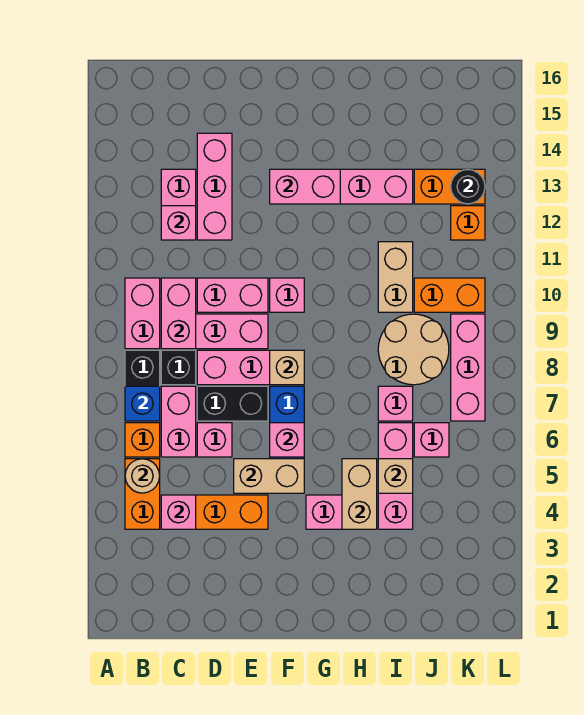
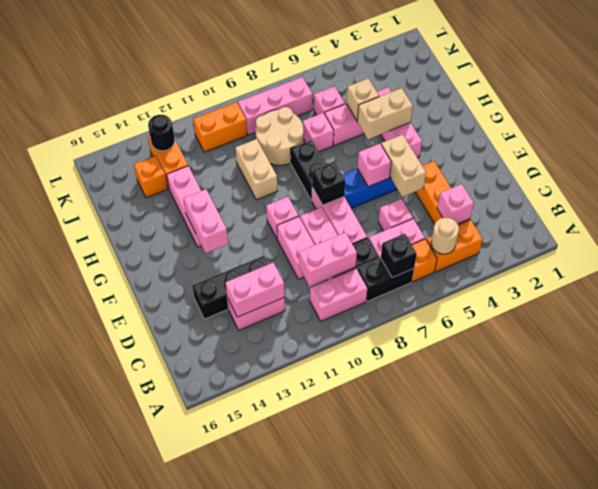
blue 1x1 brick [125,386,160,421] -> black 1x1 brick [381,234,417,278]
pink 1x1 brick [161,206,196,240] -> pink 1x2 brick [226,263,285,317]
black 1x2 brick [197,386,268,421] -> black 1x2 brick moved to [291,140,326,201]
pink 1x3 brick [197,133,232,240] -> black 1x3 brick [193,256,268,319]
tan 1x1 brick [270,350,304,385] -> black 1x1 brick [312,162,345,205]
tan 1x2 brick [378,242,413,312] -> tan 1x2 brick turned to [235,139,277,200]
orange 1x2 brick [414,278,485,312] -> orange 1x2 brick turned to [193,102,247,152]
orange 1x1 brick [451,206,485,240] -> orange 1x1 brick moved to [134,156,168,198]

